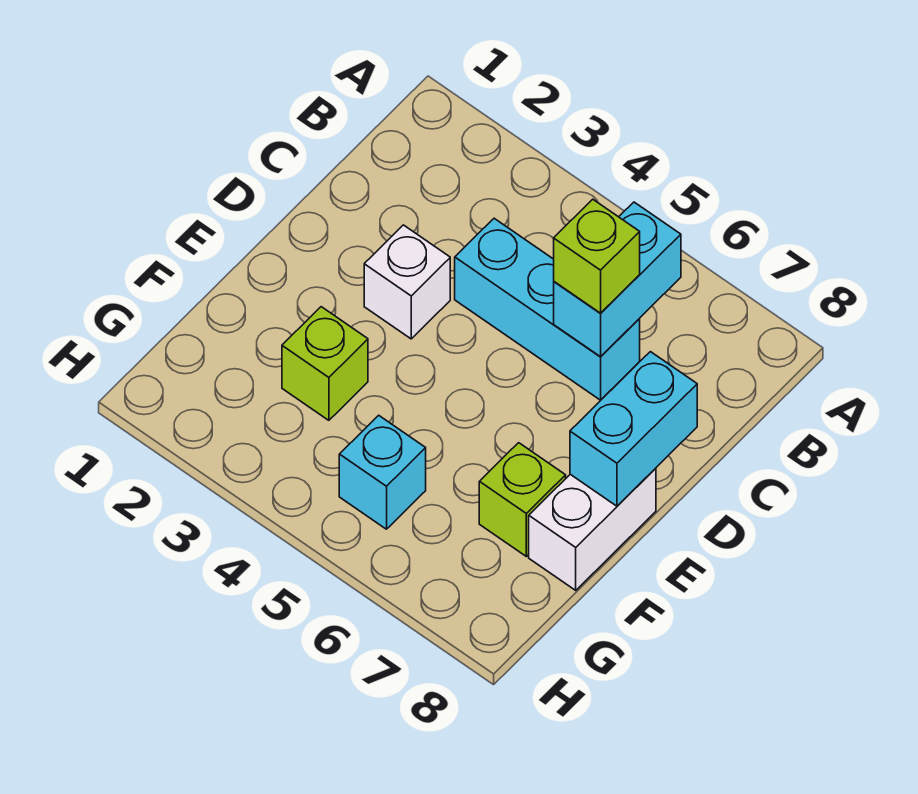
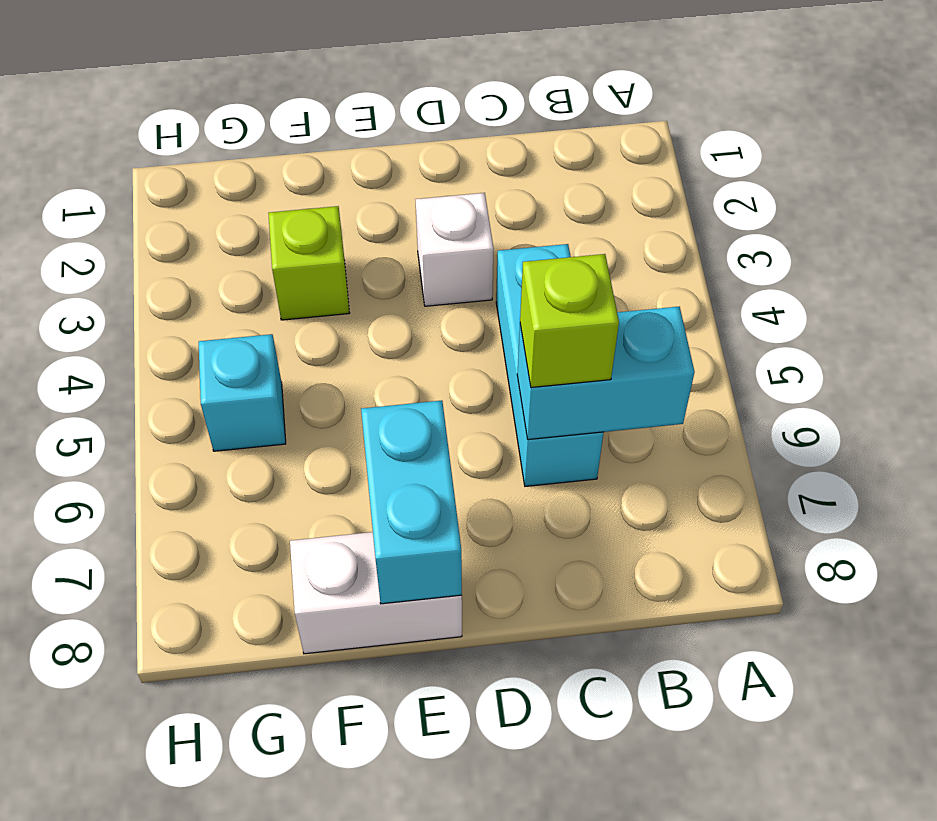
cyan 1x2 brick [570,352,697,506] -> cyan 1x2 brick turned to [361,401,462,604]
lime 1x1 brick [479,443,566,556] -> none

